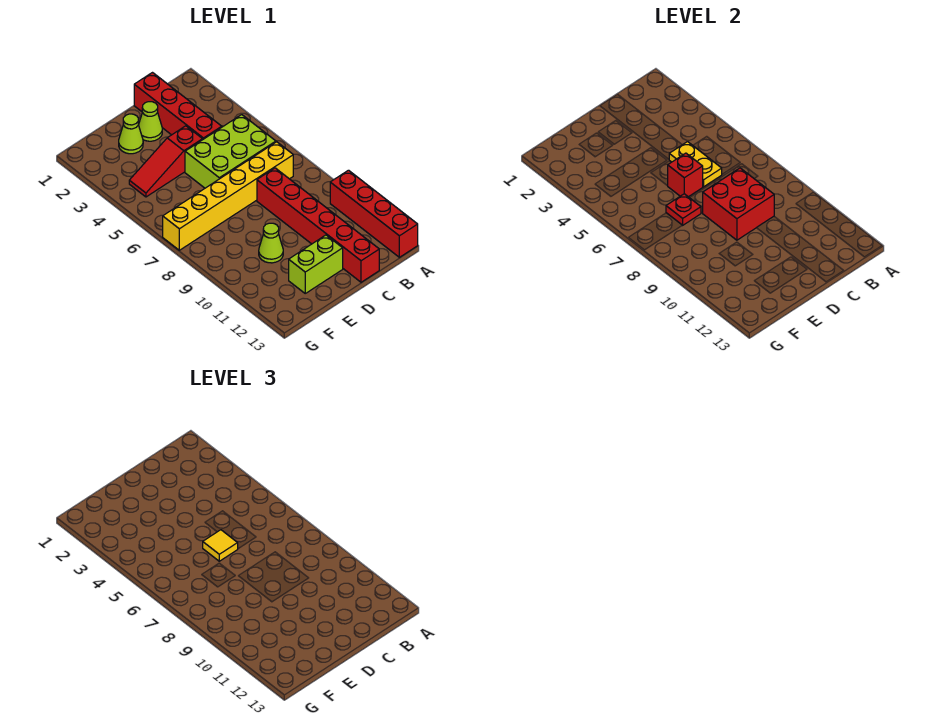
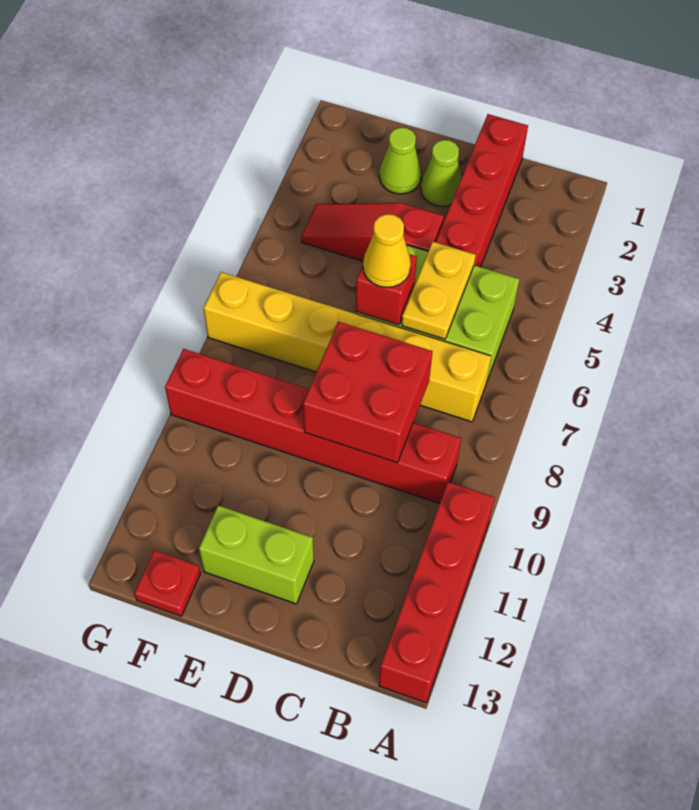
red 1x6 brick [257,168,379,282] -> red 1x6 brick turned to [165,349,461,503]
yellow 1x1 tile [203,530,238,561] -> yellow 1x1 cone [363,214,411,288]
red 1x1 plate [666,194,701,225] -> red 1x1 plate moved to [134,550,201,616]
lime 1x1 cone [259,223,283,263] -> none

